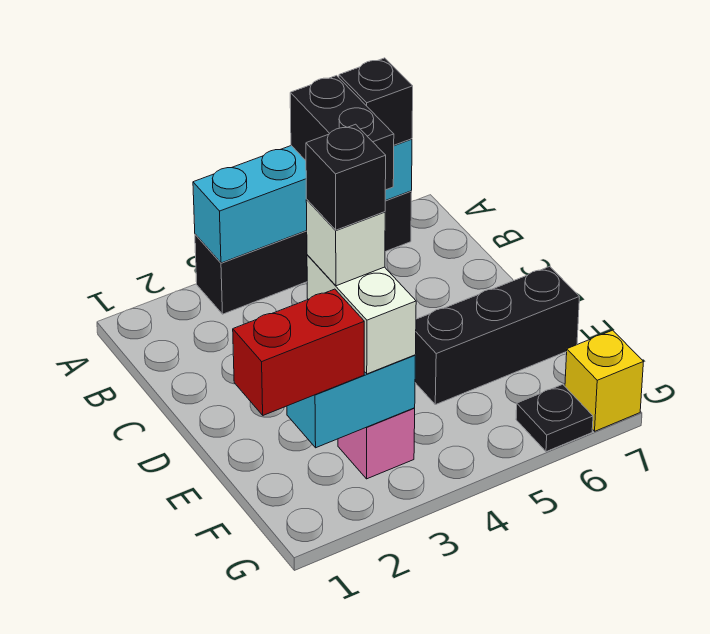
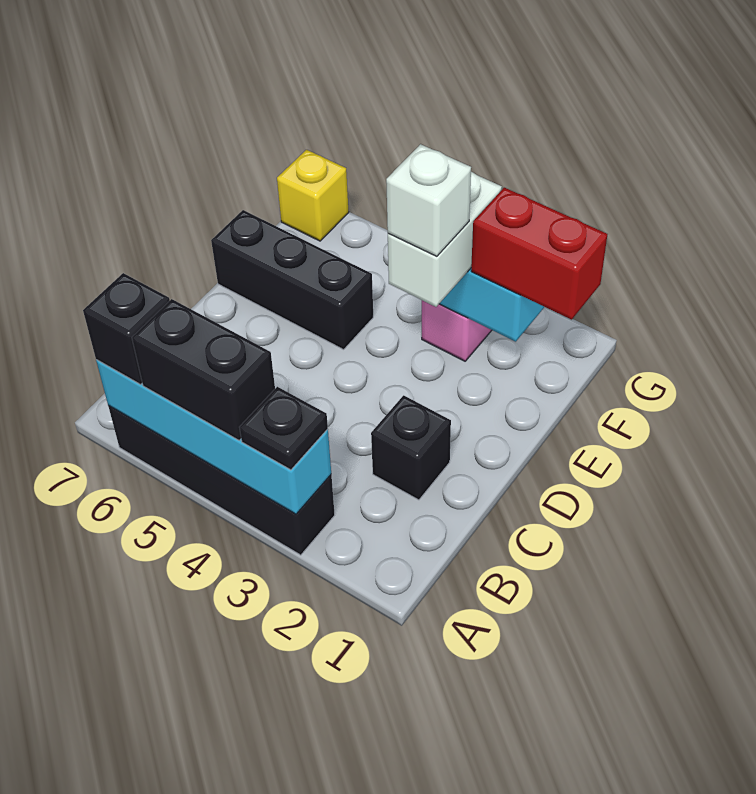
black 1x2 brick [290,76,394,190] -> black 1x2 brick turned to [132,299,275,440]
black 1x1 brick [306,124,386,230] -> black 1x1 brick moved to [371,395,451,500]
black 1x1 plate [516,384,593,452] -> black 1x1 plate moved to [239,387,328,470]

